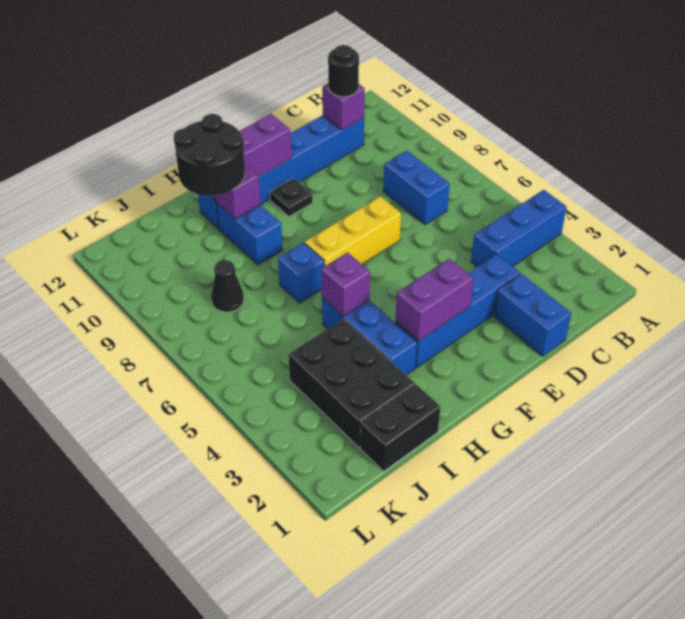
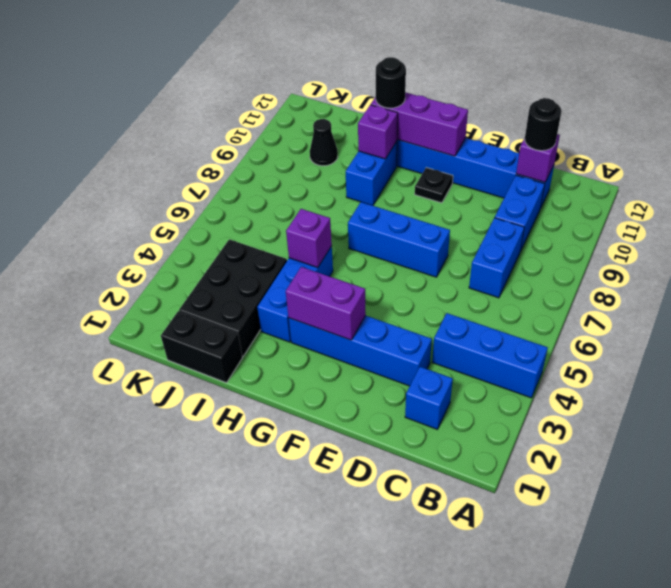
blue 1x2 brick [494,274,571,356] -> blue 1x2 brick moved to [495,175,545,252]
yellow 1x3 brick [305,196,401,266] -> blue 1x3 brick [348,202,450,277]
blue 1x1 brick [278,243,324,303] -> blue 1x1 brick moved to [405,367,453,429]
black 2x2 round brick [173,114,245,196] -> black 1x1 round brick [376,57,406,108]
black 1x1 cone [211,260,244,312] -> black 1x1 cone moved to [310,119,338,166]

